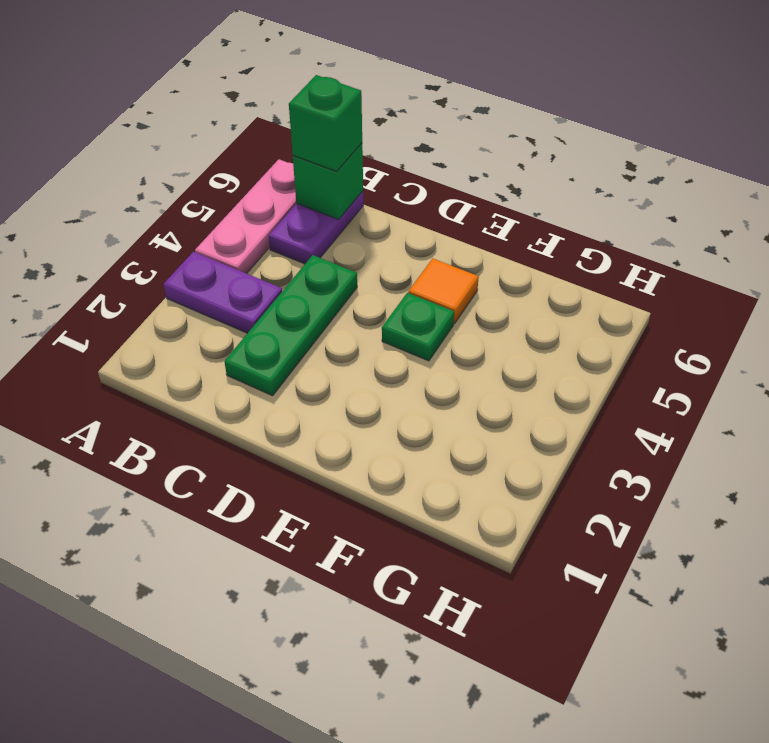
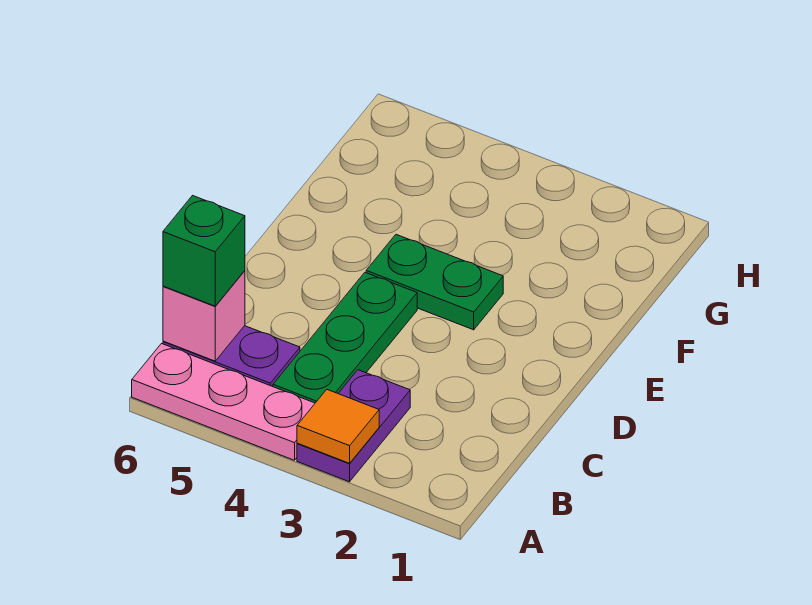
green 1x1 brick [293,143,363,219] -> pink 1x1 brick [163,271,245,361]
green 1x3 plate [224,255,357,396] -> green 1x3 plate turned to [273,273,417,403]
green 1x1 plate [382,293,454,361] -> green 1x2 plate [366,235,503,330]
orange 1x1 tile [408,259,479,324] -> orange 1x1 tile moved to [297,390,379,463]

